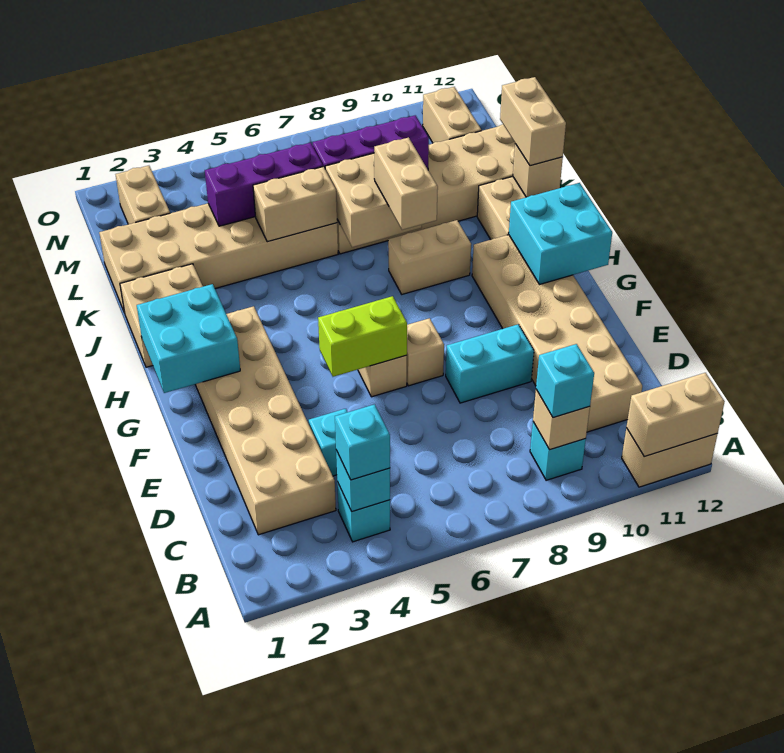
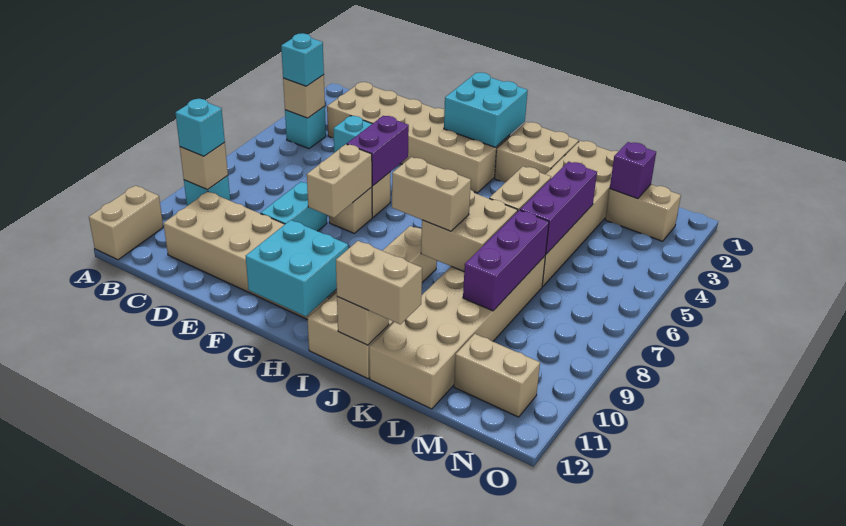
tan 1x2 brick [626,373,725,457] -> tan 1x2 brick moved to [307,144,372,218]
cyan 1x1 brick [336,451,390,512] -> tan 1x1 brick [283,75,325,118]
lime 1x2 brick [318,296,407,377] -> purple 1x2 brick [347,116,409,186]
none -> purple 1x1 brick [610,142,656,199]

